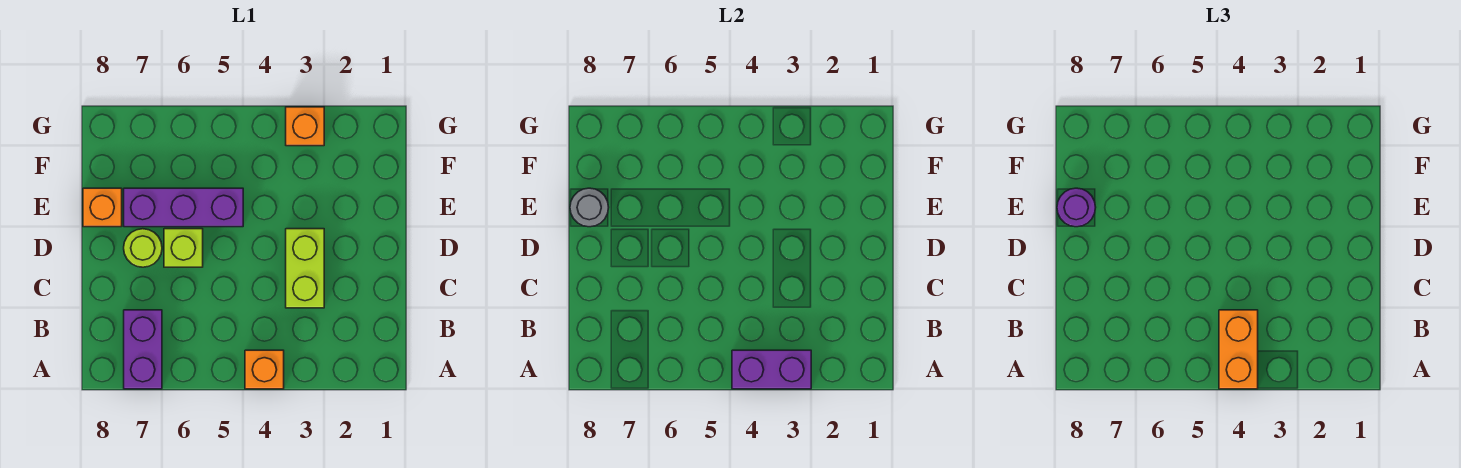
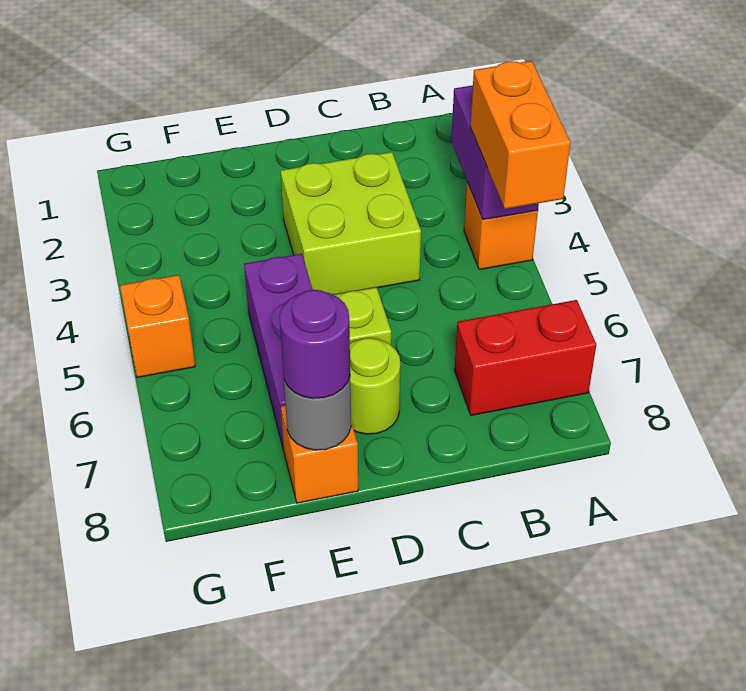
orange 1x2 brick [1219,310,1258,389] -> orange 1x2 brick turned to [470,61,571,209]
purple 1x2 brick [124,310,162,389] -> red 1x2 brick [454,300,596,415]
lime 1x2 brick [286,229,324,308] -> lime 2x2 brick [281,152,421,295]
orange 1x1 brick [286,107,324,146] -> orange 1x1 brick moved to [120,275,195,377]

